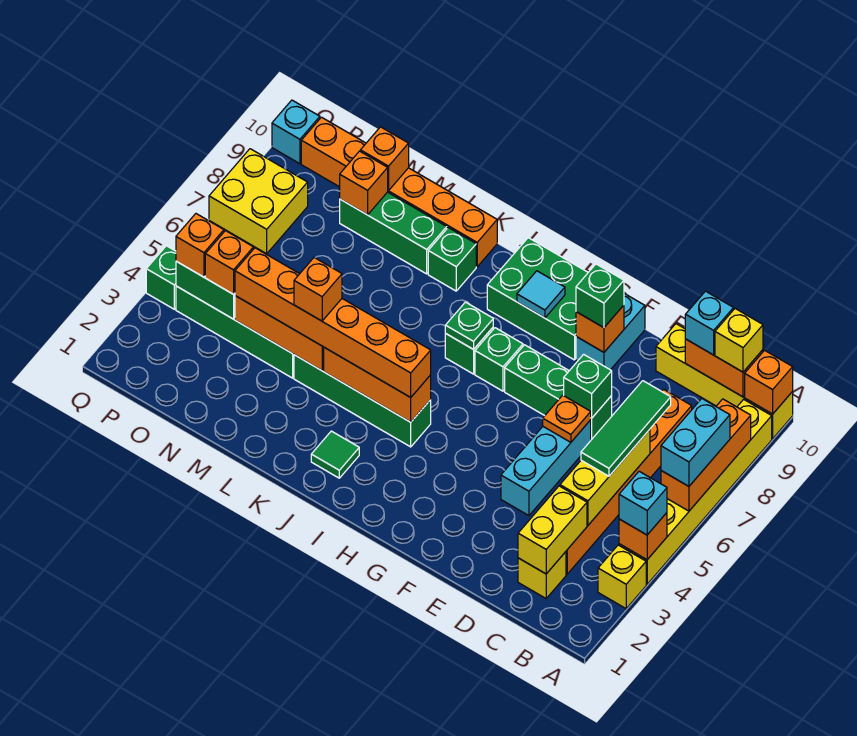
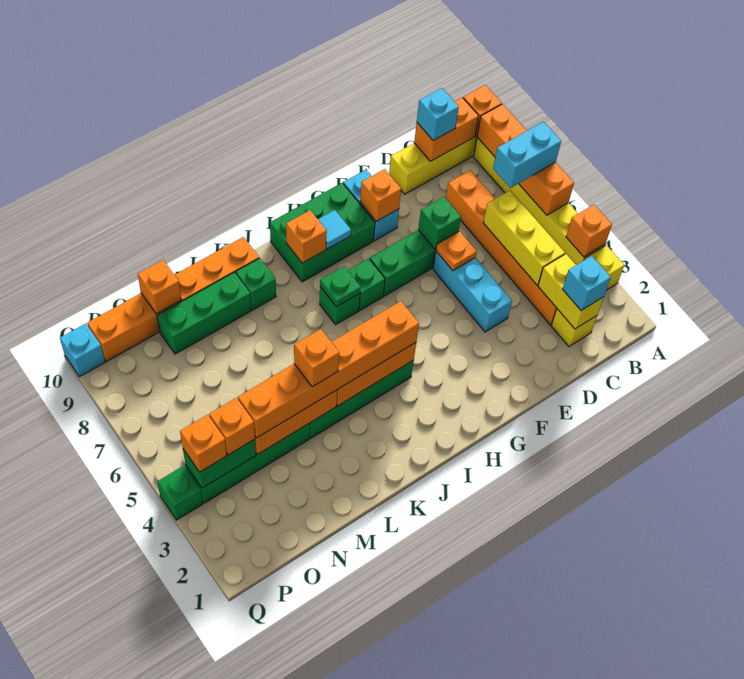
cyan 1x1 brick [619,471,667,535] -> cyan 1x1 brick moved to [563,256,611,310]
orange 1x3 brick [661,399,751,511] -> orange 1x4 brick [477,104,574,215]
cyan 1x2 brick [661,399,730,486] -> cyan 1x2 brick turned to [493,122,561,188]
yellow 1x1 brick [715,309,763,372] -> none
green 1x3 tile [581,381,671,476] -> none
green 1x1 brick [576,264,624,328] -> none
green 1x1 tile [311,431,359,478] -> none
orange 1x1 brick [340,151,388,215] -> orange 1x1 brick moved to [286,210,327,263]
yellow 2x2 brick [209,149,308,254] -> none

